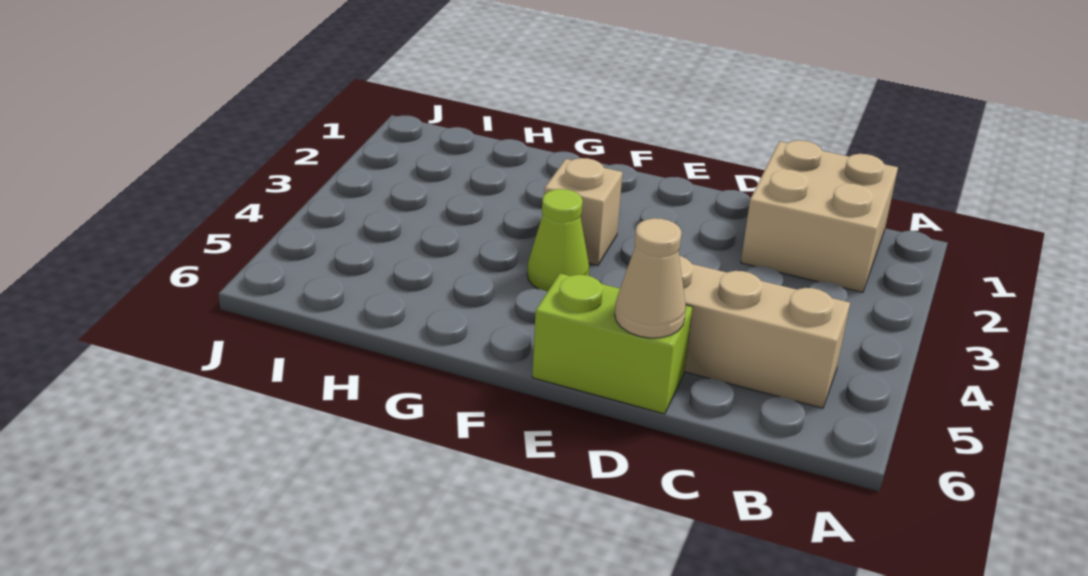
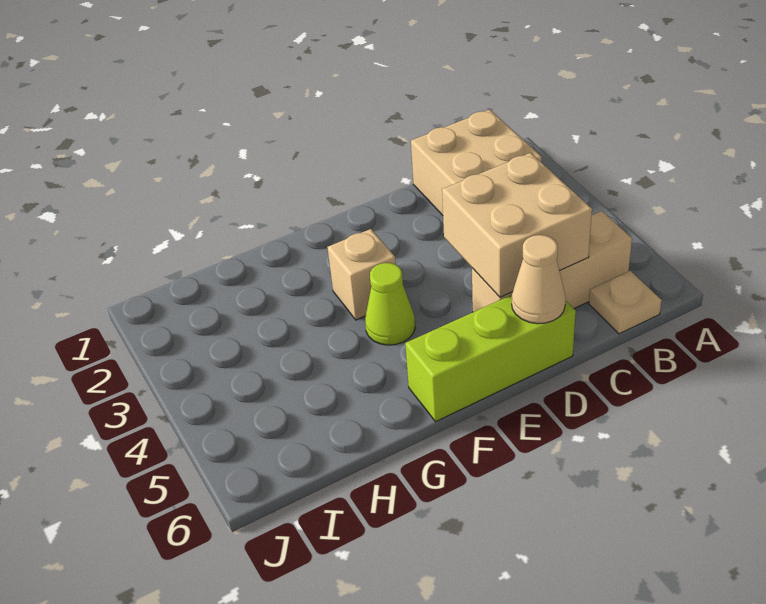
none -> tan 1x1 plate [589,271,662,334]
none -> tan 2x2 brick [442,153,592,297]
lime 1x2 brick [532,274,693,414] -> lime 1x3 brick [405,295,576,422]

